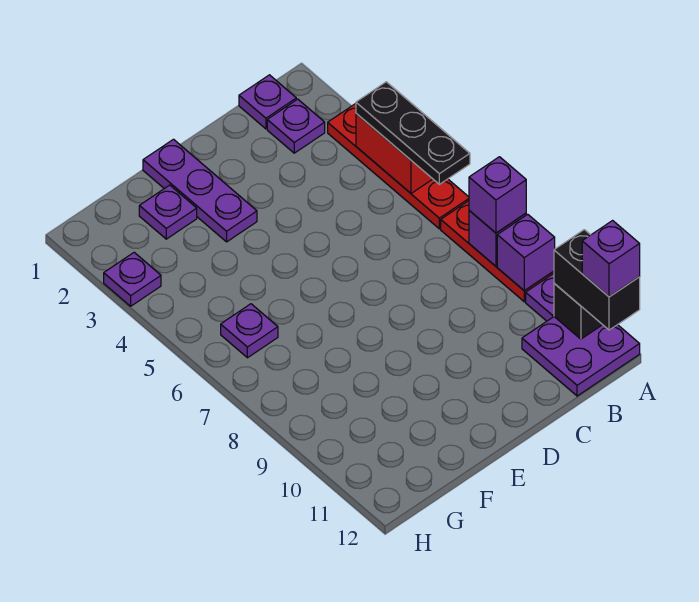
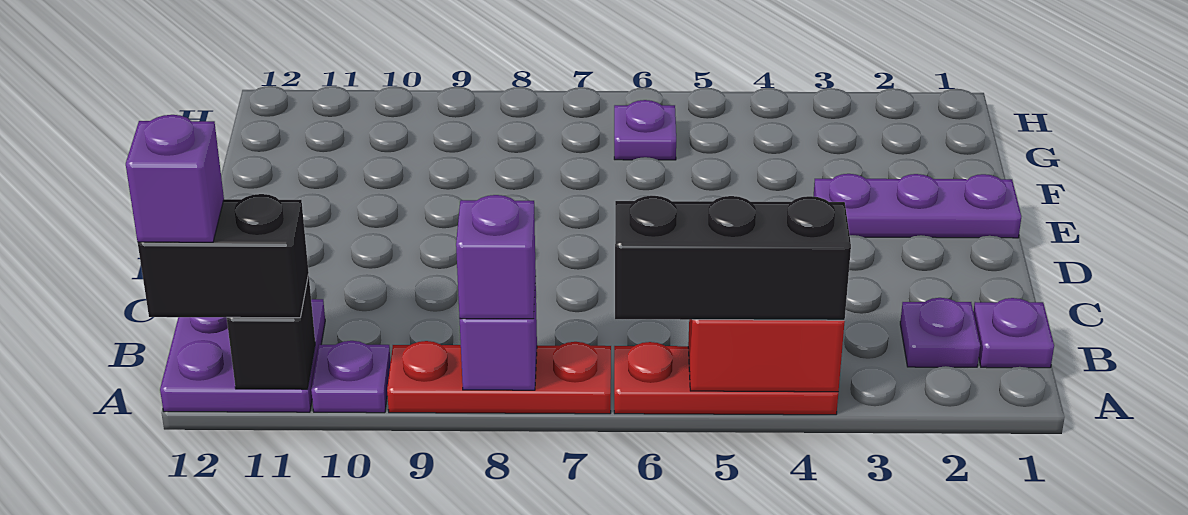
red 1x4 plate [328,104,469,229] -> red 1x3 plate [614,342,838,415]
black 1x3 plate [356,82,470,184] -> black 1x3 brick [615,196,851,320]
purple 1x1 brick [497,214,555,291] -> none
purple 1x1 plate [139,185,197,239] -> none
purple 1x1 plate [104,253,161,306] -> none

